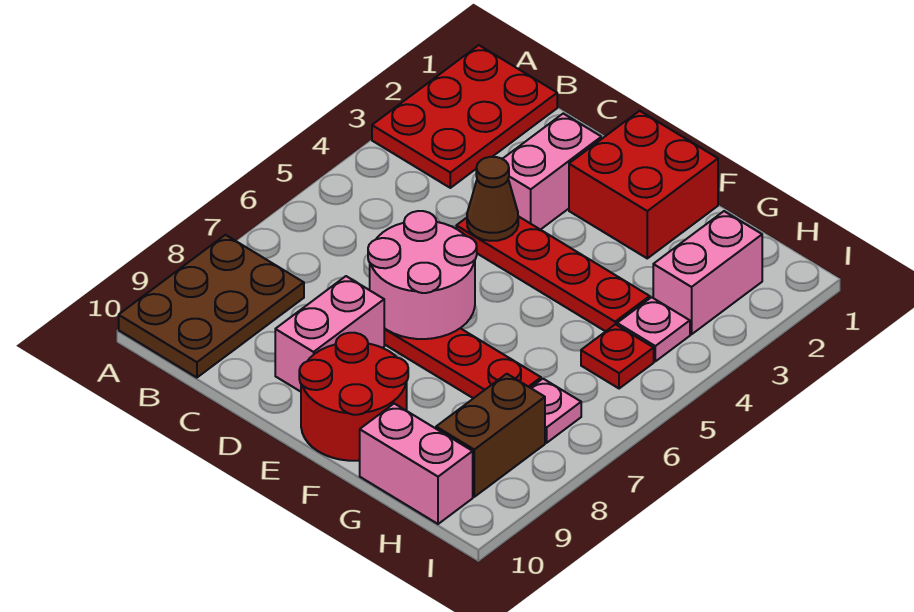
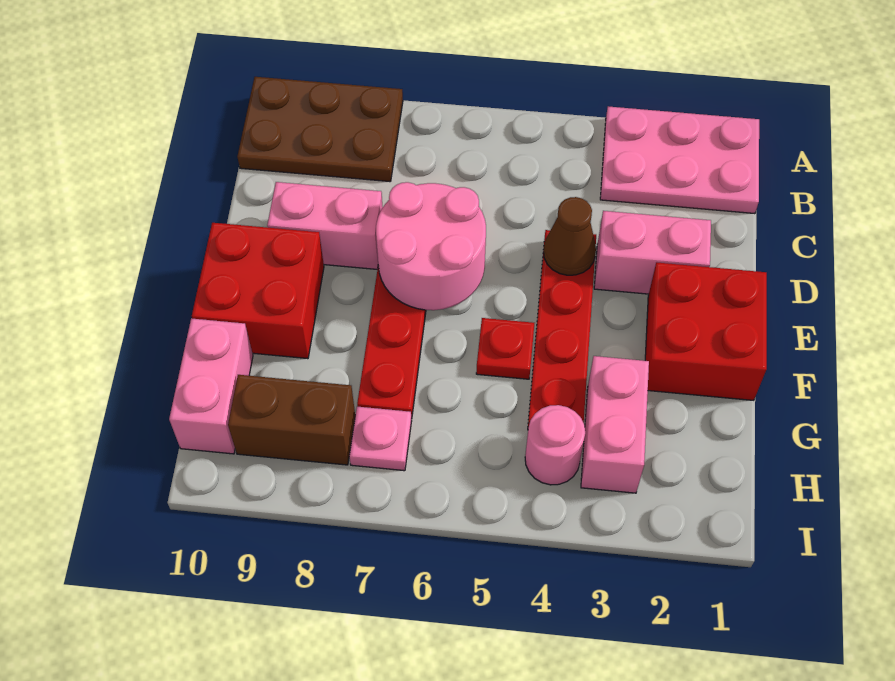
red 2x3 plate [372,45,557,188] -> pink 2x3 plate [600,106,759,214]
red 2x2 round brick [299,333,408,461] -> red 2x2 brick [192,223,324,359]
pink 1x2 brick [653,211,762,334] -> pink 1x2 brick turned to [581,356,649,493]
pink 1x1 plate [617,297,690,361] -> pink 1x1 round brick [525,405,585,485]
red 1x1 plate [581,324,654,389] -> red 1x1 plate moved to [476,318,534,379]

